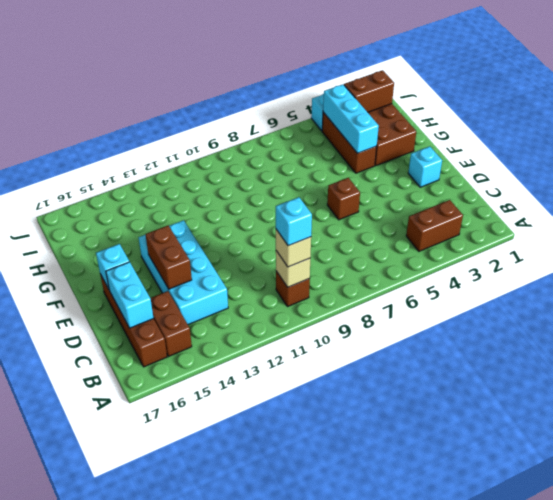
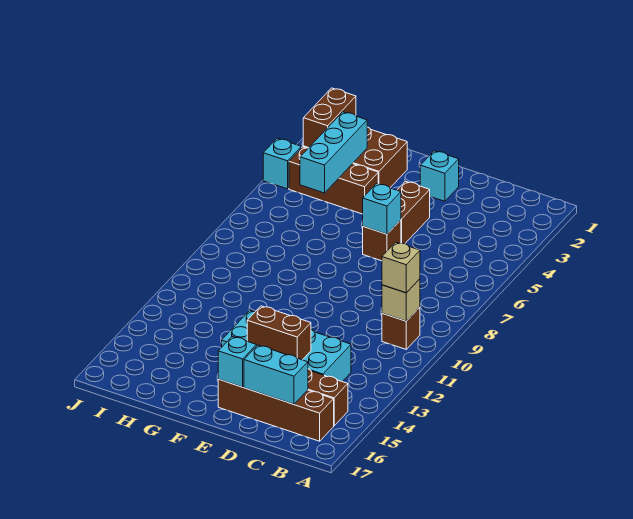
brown 1x2 brick [406,200,463,251] -> brown 1x2 brick moved to [397,181,430,244]
cyan 1x1 brick [276,197,312,246] -> cyan 1x1 brick moved to [363,184,401,234]
cyan 1x3 brick [323,84,379,153] -> cyan 1x3 brick turned to [300,112,367,193]

